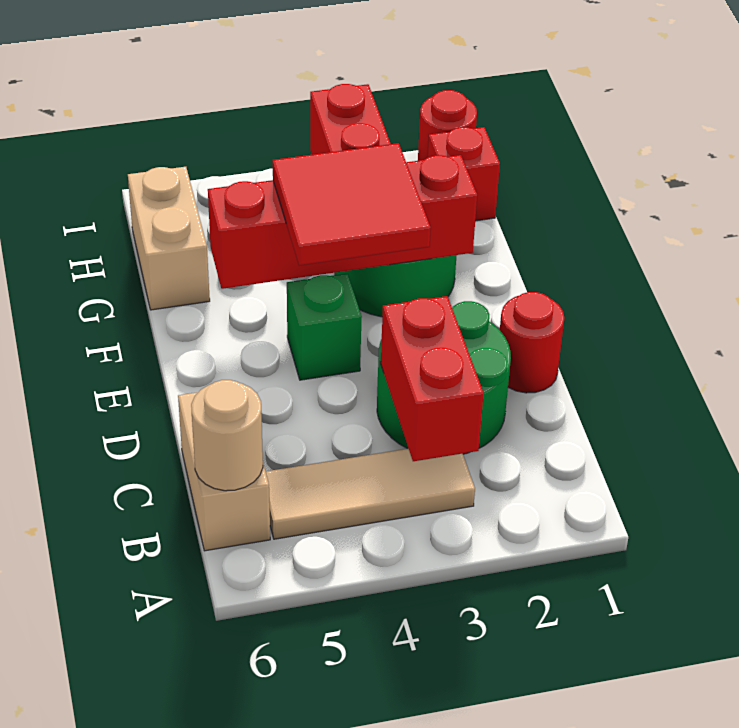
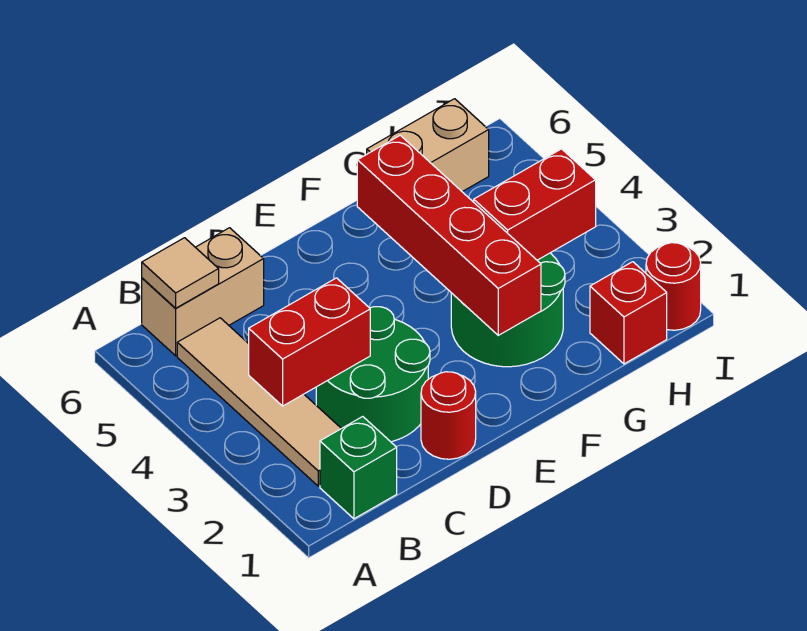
tan 1x3 tile [266,449,475,539] -> tan 1x4 tile [177,318,341,486]
tan 1x1 round brick [191,380,263,491] -> tan 1x1 tile [142,238,219,308]
red 2x2 tile [273,143,431,266] -> none
green 1x1 brick [287,274,362,380] -> green 1x1 brick moved to [320,417,397,519]

